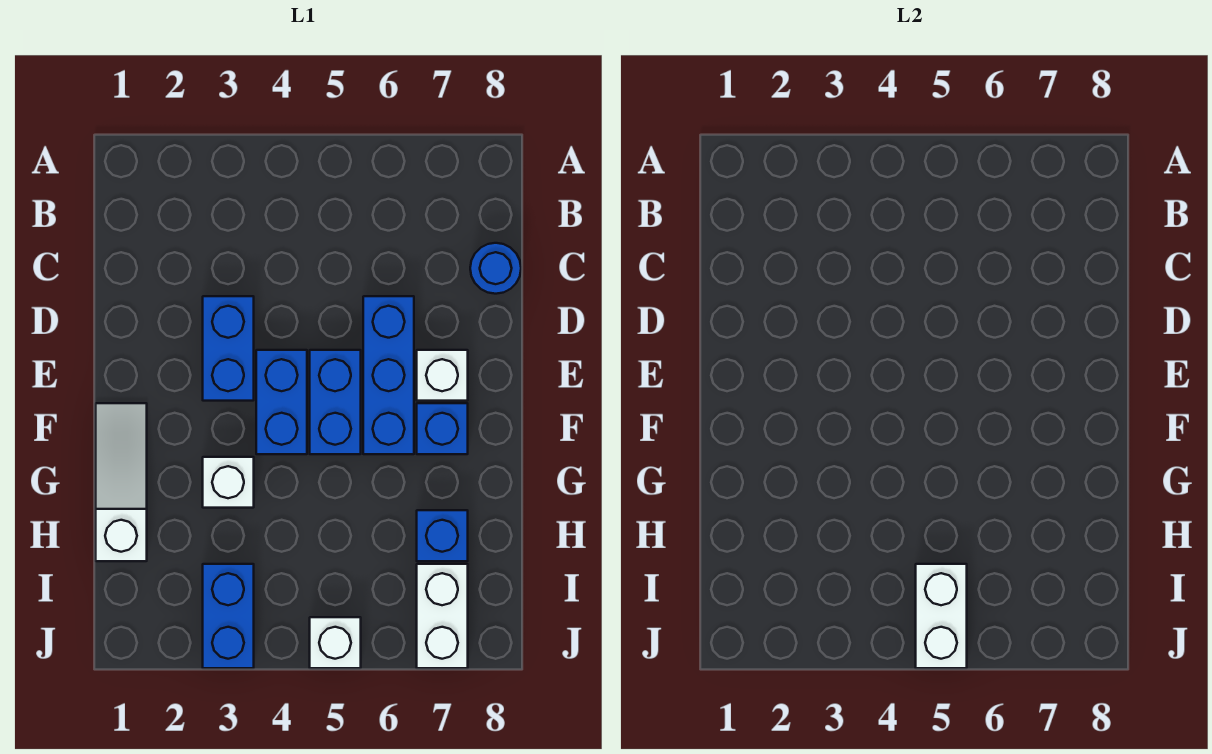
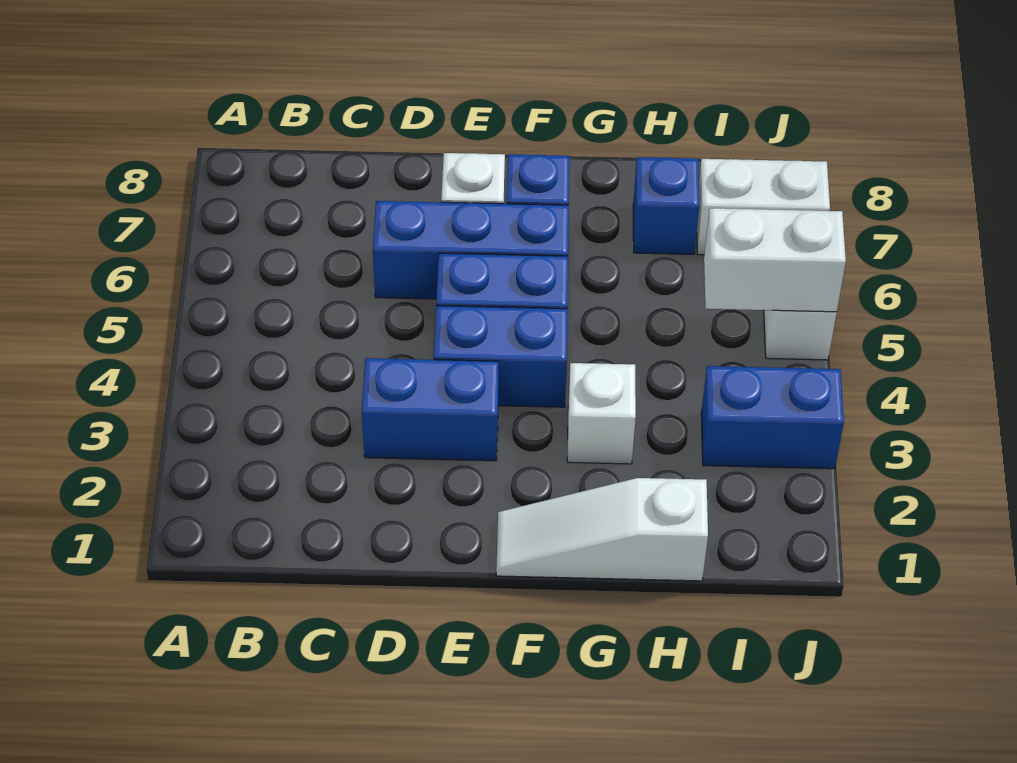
blue 1x1 round brick [470,243,521,294] -> none

